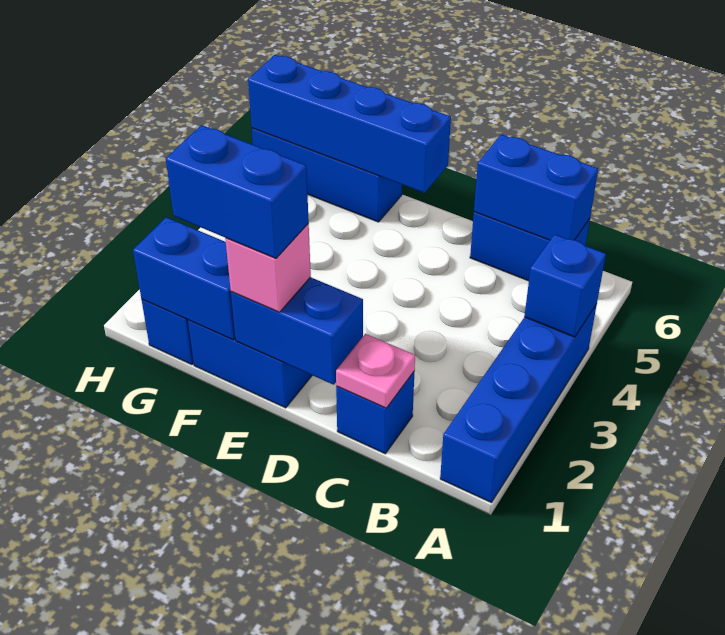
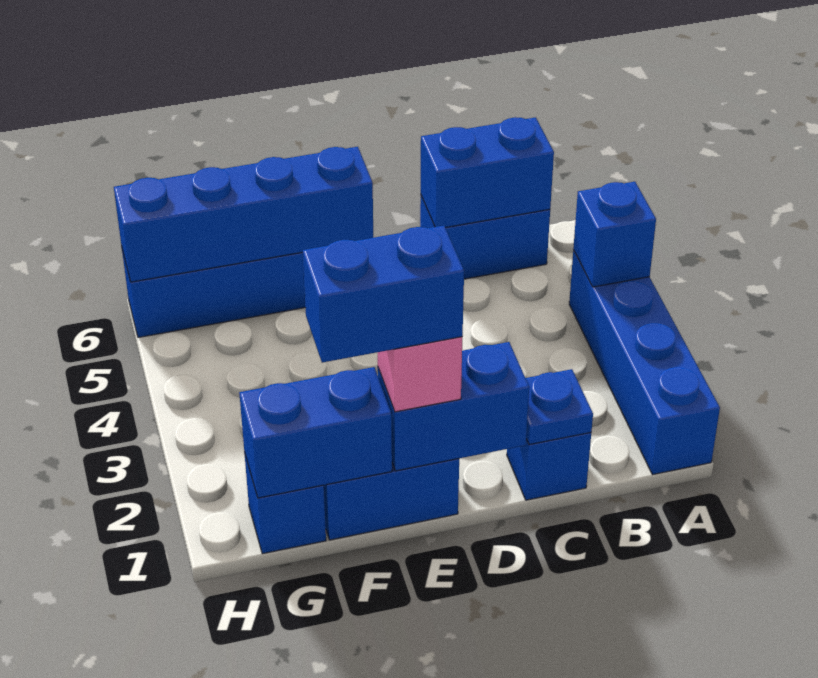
pink 1x1 plate [336,334,415,408] -> blue 1x1 plate [526,369,593,445]

